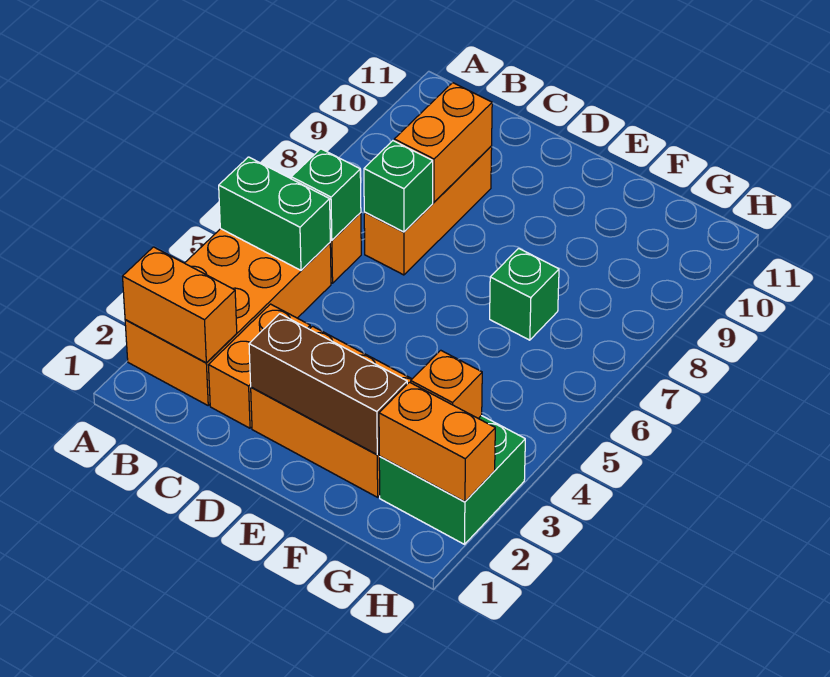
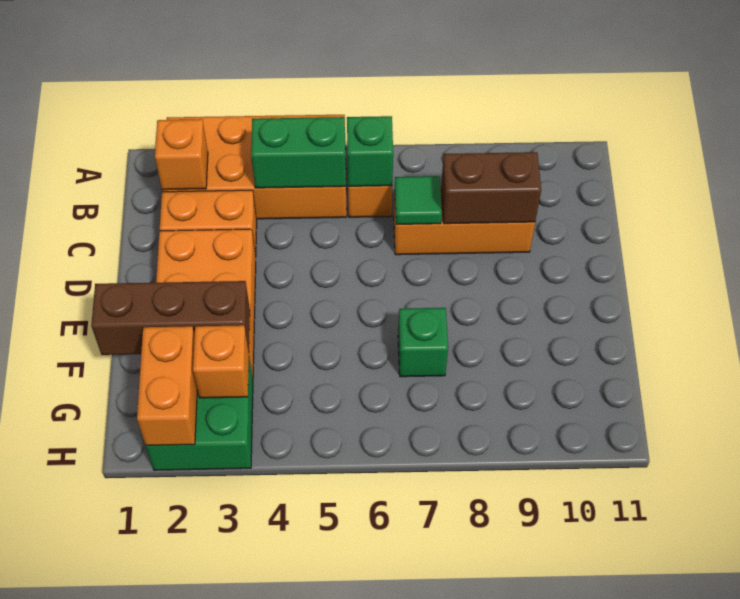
orange 1x2 brick [123,247,237,363] -> orange 1x1 brick [155,119,208,190]
green 1x2 brick [219,157,330,270] -> green 1x2 brick turned to [251,117,346,188]
green 1x1 brick [364,141,433,232] -> green 1x1 tile [395,176,442,224]
orange 1x2 brick [394,83,492,202] -> brown 1x2 brick [441,152,541,224]
brown 1x3 brick [249,314,407,455] -> brown 1x3 brick turned to [91,281,250,355]

